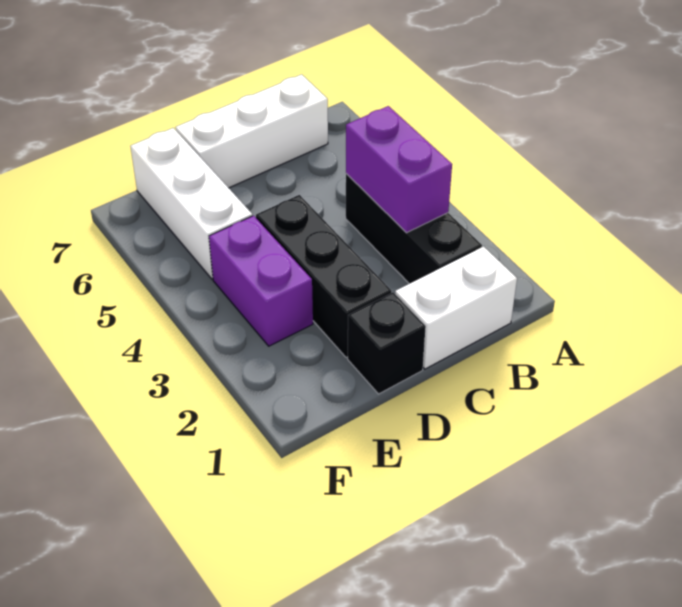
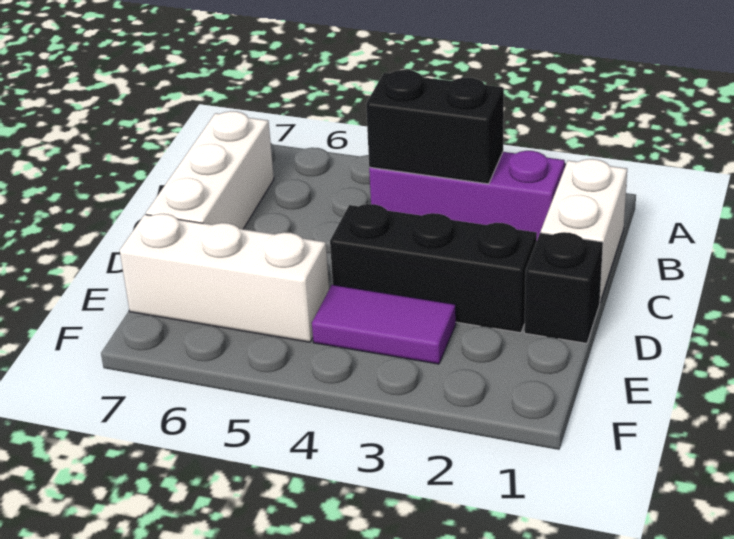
black 1x3 brick [346,174,482,284] -> purple 1x3 brick [369,151,565,239]
purple 1x2 brick [346,106,452,233] -> black 1x2 brick [366,70,504,184]
purple 1x2 brick [209,216,313,346] -> purple 1x2 tile [312,285,456,364]

